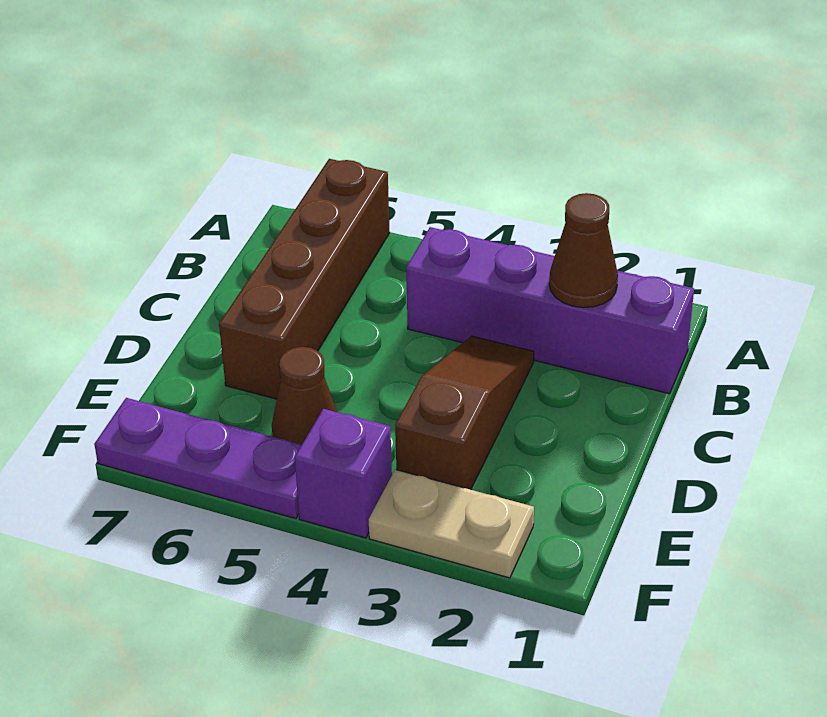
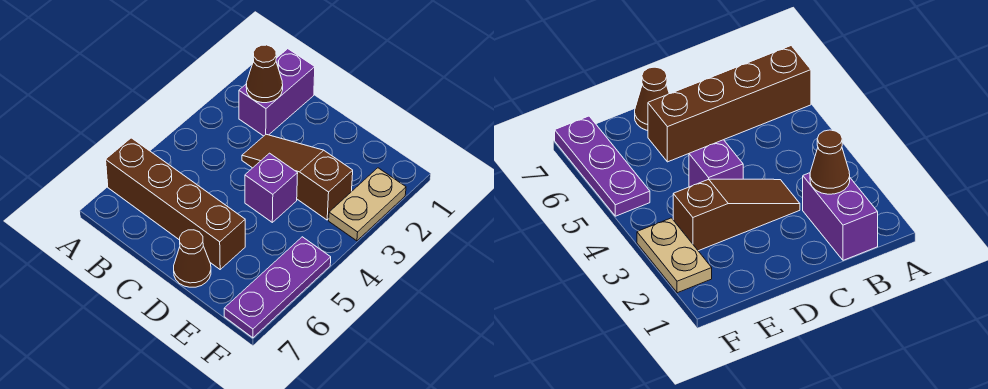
purple 1x4 brick [406,227,694,394] -> purple 1x2 brick [239,49,315,136]
brown 1x1 cone [272,347,337,444] -> brown 1x1 cone moved to [174,230,211,287]
purple 1x1 brick [295,409,392,538] -> purple 1x1 brick moved to [245,153,298,222]

